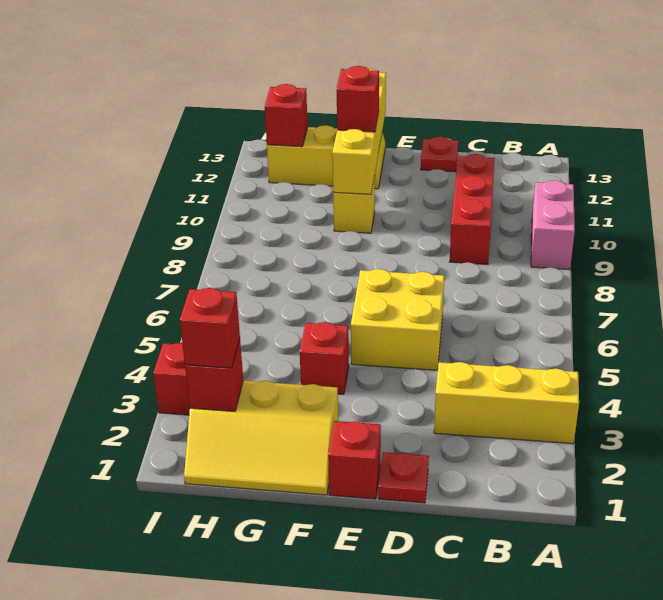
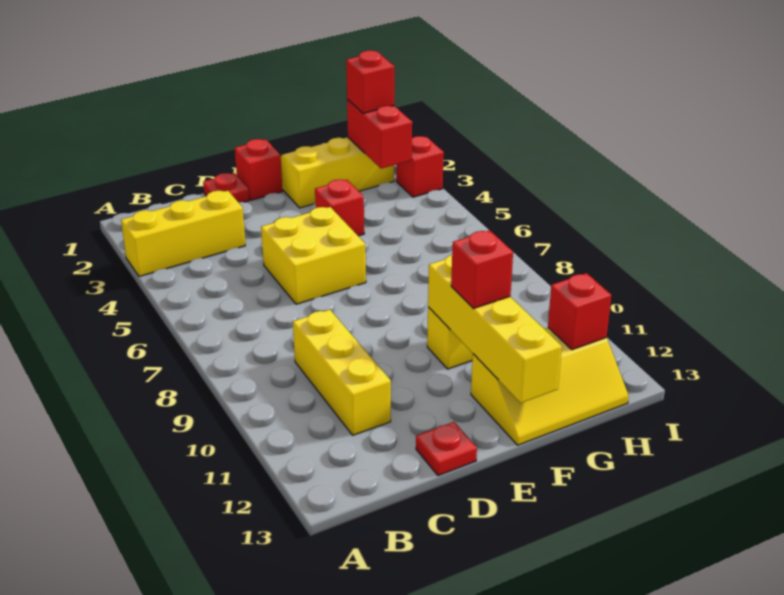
pink 1x2 brick [531,180,575,269] -> none
red 1x3 brick [450,154,495,264] -> yellow 1x3 brick [293,310,391,435]
red 1x1 brick [185,339,243,411] -> red 1x2 brick [347,100,412,169]

